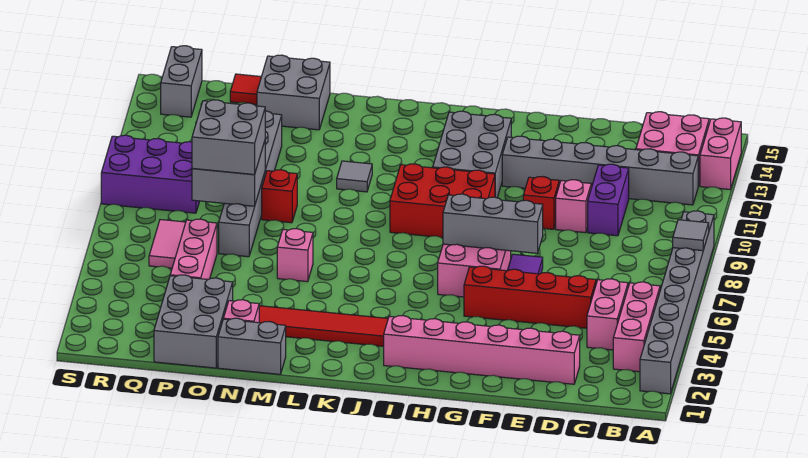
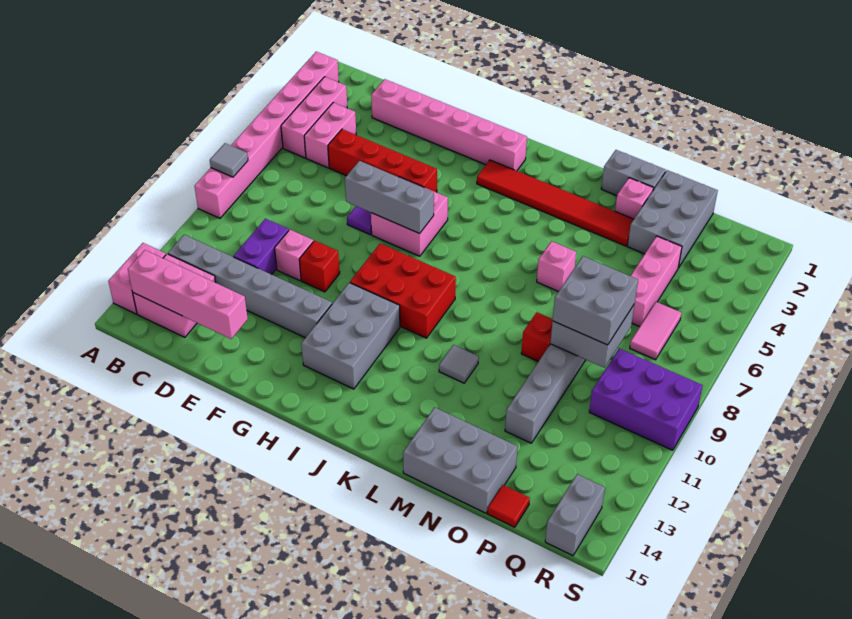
grey 1x8 brick [640,211,714,394] -> pink 1x8 brick [195,52,339,218]
none -> pink 1x4 brick [128,250,248,339]
grey 2x2 brick [257,55,330,130] -> grey 2x3 brick [403,407,517,513]

